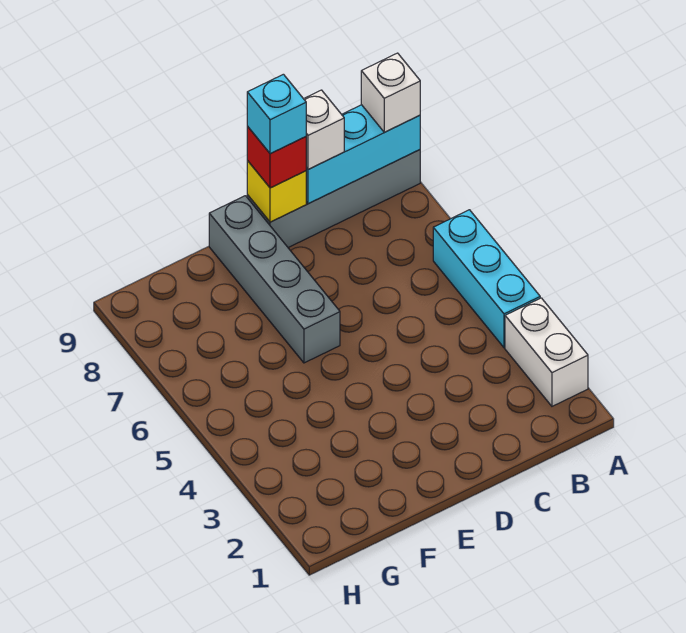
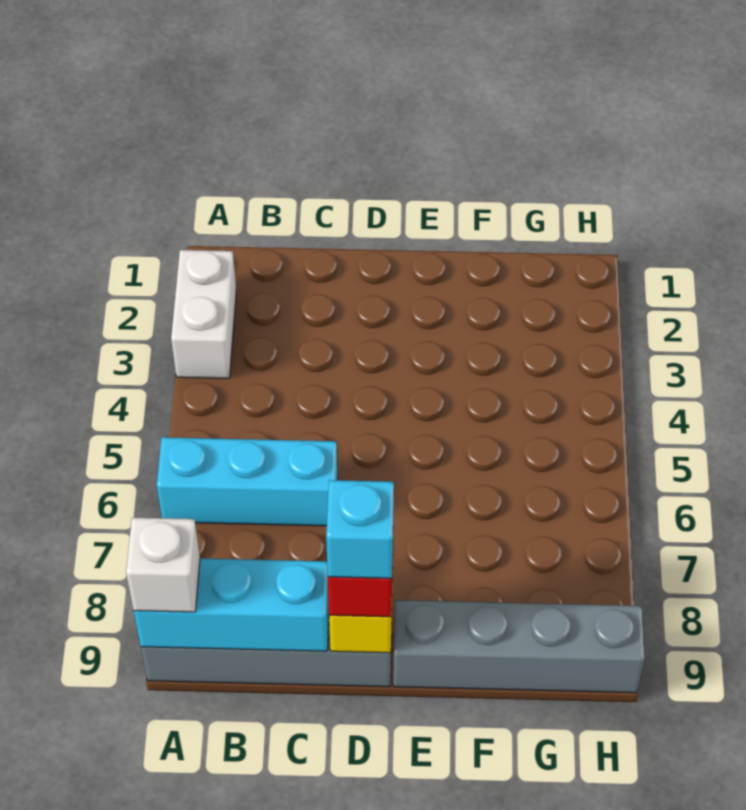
cyan 1x3 brick [433,210,540,348] -> cyan 1x3 brick turned to [157,437,337,526]
white 1x1 brick [304,90,344,169] -> none
grey 1x4 brick [209,196,340,363] -> grey 1x4 brick turned to [393,600,645,693]

